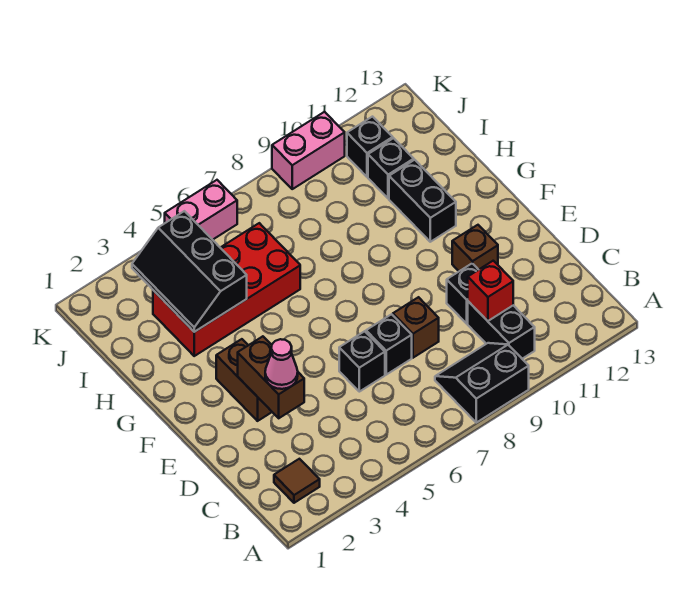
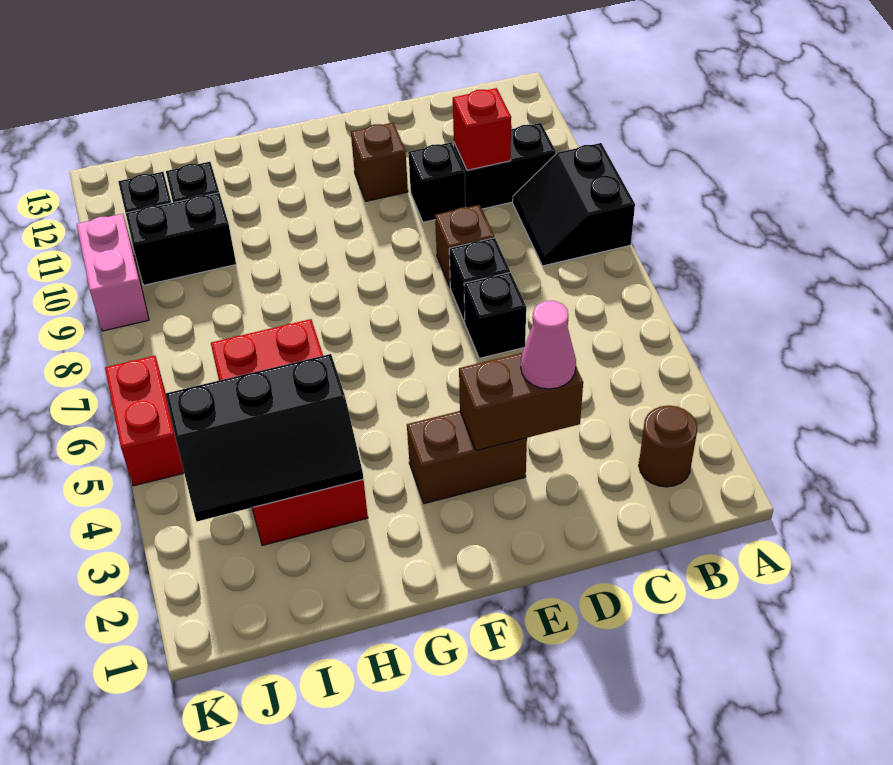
brown 1x1 tile [274,459,320,503] -> brown 1x1 round brick [639,405,697,487]
black 1x2 brick [389,160,456,242] -> black 1x2 brick moved to [126,193,236,285]
pink 1x2 brick [165,180,237,240] -> red 1x2 brick [105,356,184,486]

